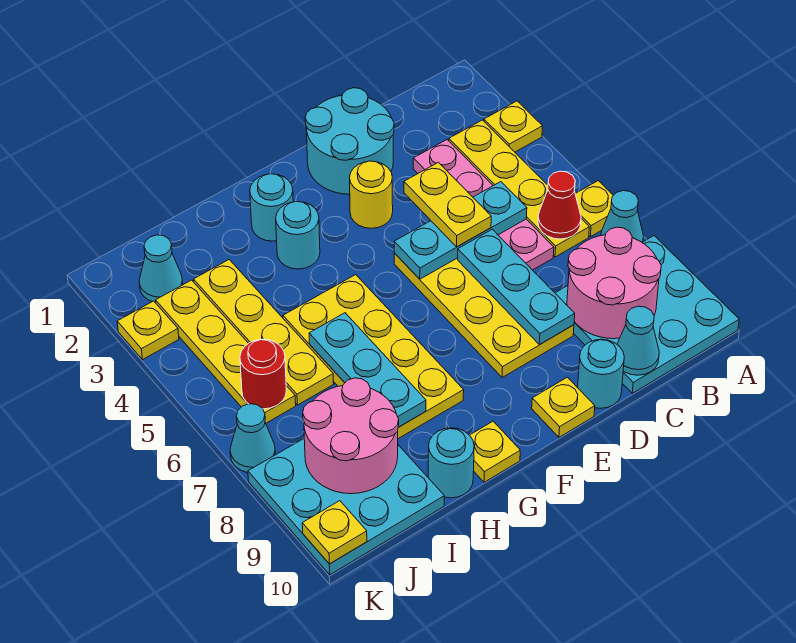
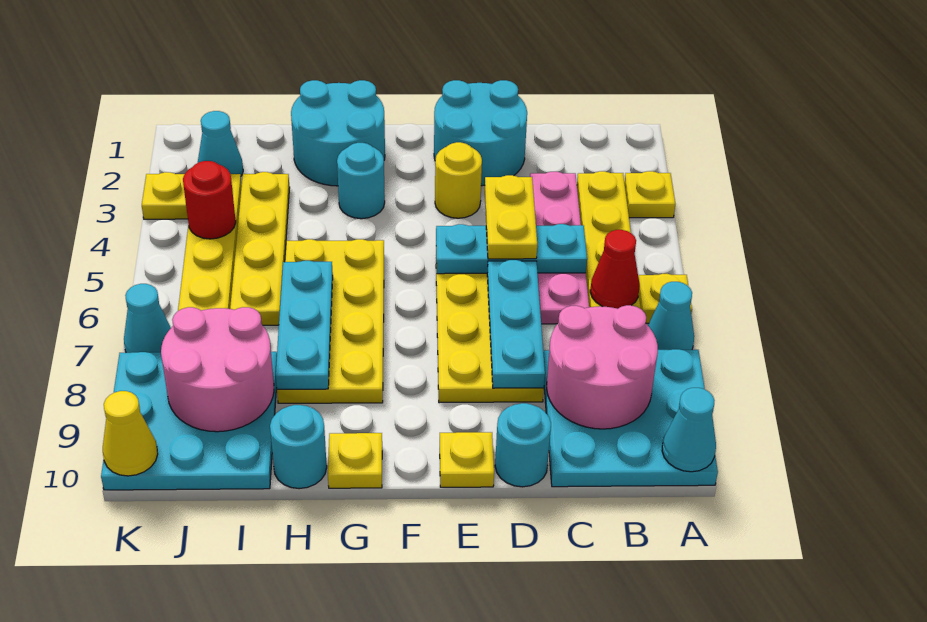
cyan 1x1 cone [617,306,659,375] -> cyan 1x1 cone moved to [662,388,716,472]
cyan 1x1 round brick [250,174,293,241] -> cyan 2x2 round brick [291,80,385,186]
red 1x1 round brick [240,339,286,409] -> red 1x1 round brick moved to [183,161,236,239]
yellow 1x1 plate [302,501,367,564] -> yellow 1x1 cone [103,391,158,476]

